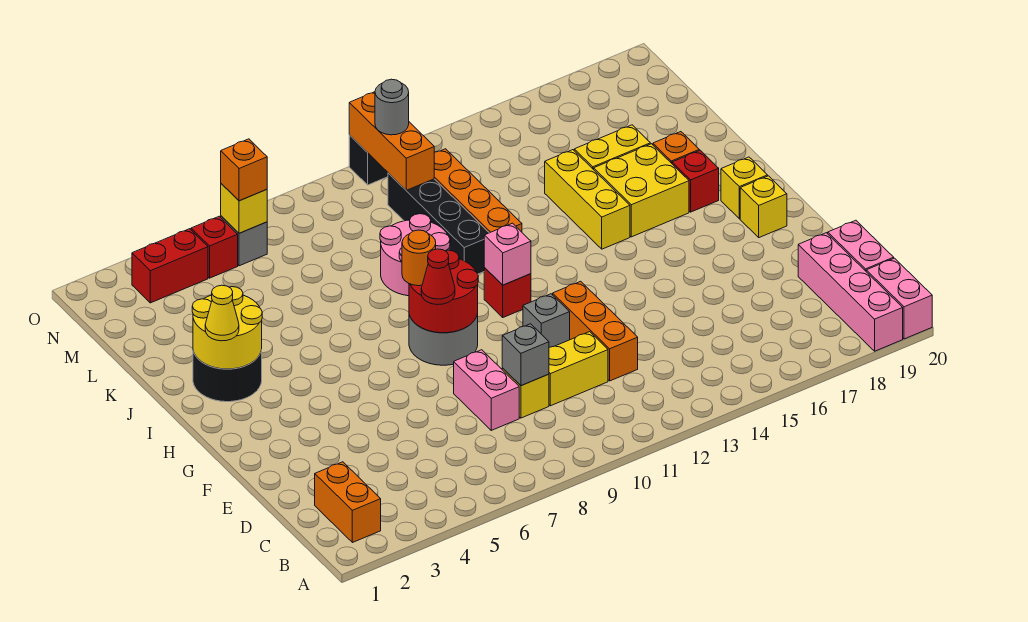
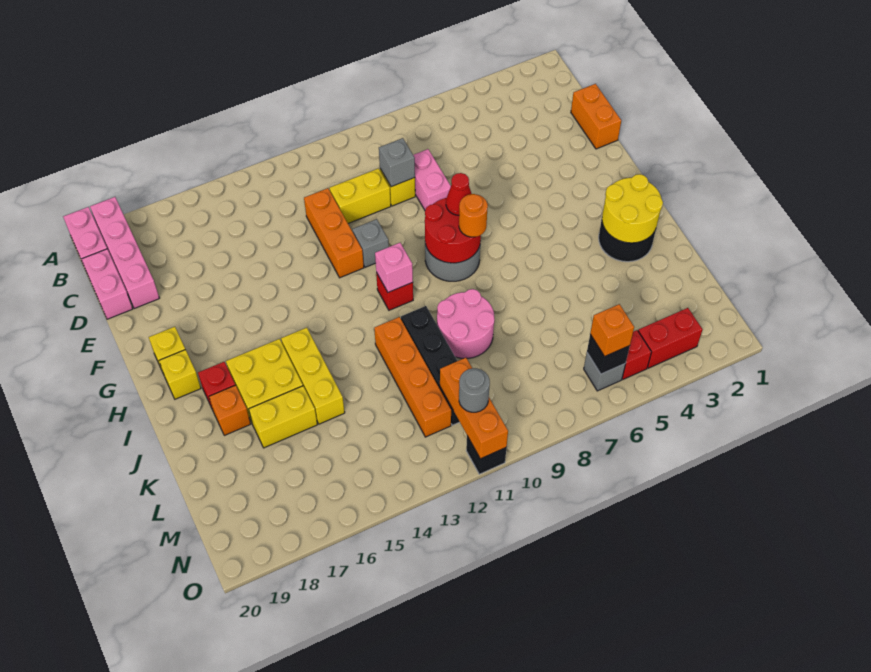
orange 1x2 brick [315,462,381,543] -> orange 1x2 brick moved to [571,84,621,149]
yellow 1x1 cone [205,285,239,341] -> none
yellow 1x1 brick [221,184,267,233] -> black 1x1 brick [587,334,630,374]

